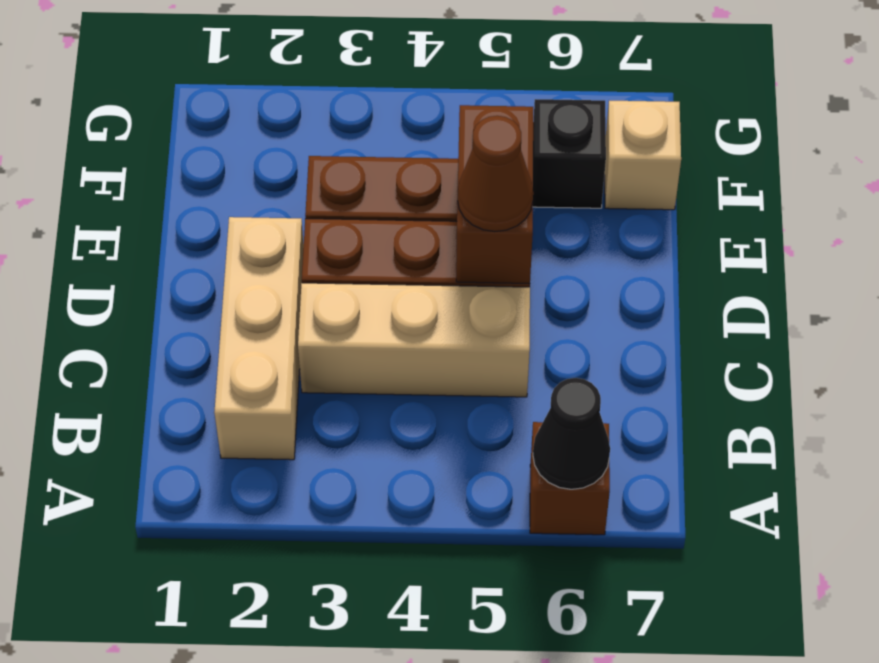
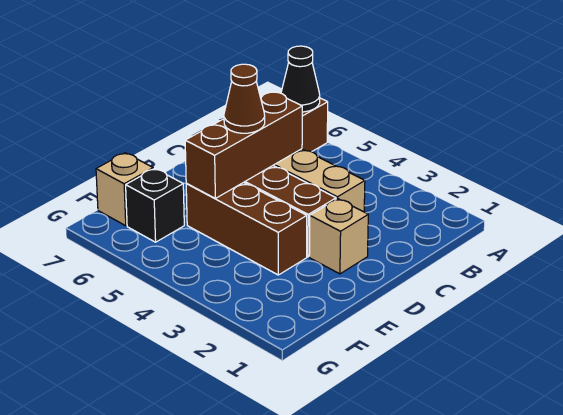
tan 1x3 brick [214,217,304,460] -> tan 1x1 brick [309,199,368,274]
brown 1x2 brick [456,105,533,284] -> brown 1x3 brick [185,92,302,198]

